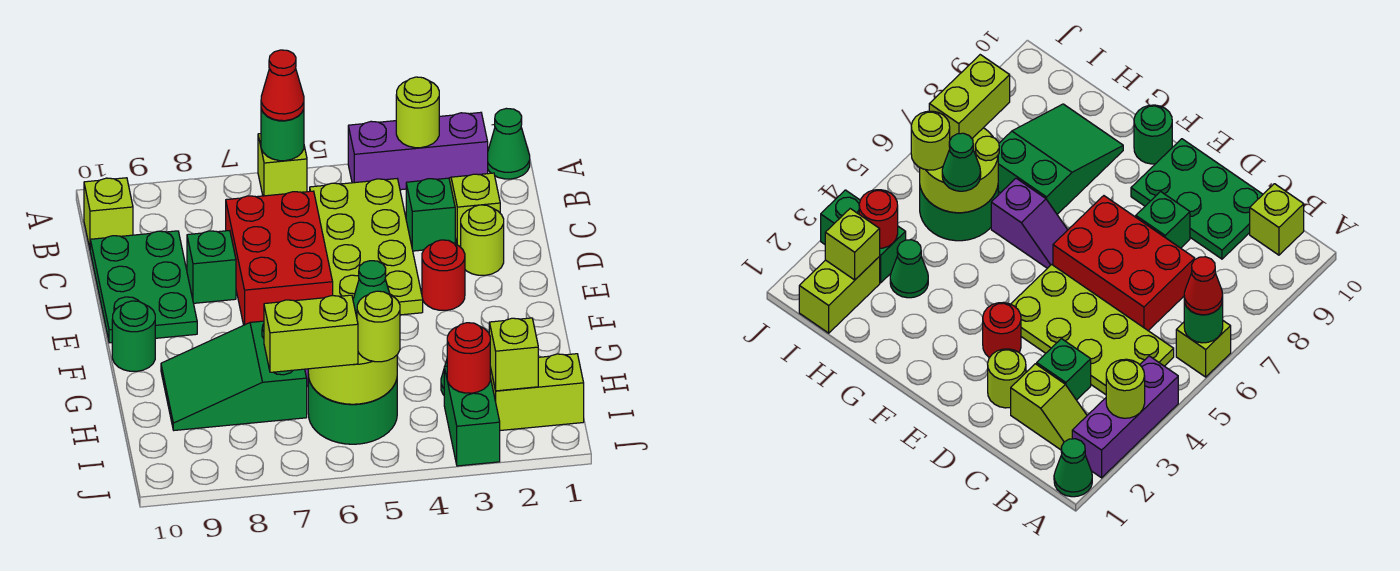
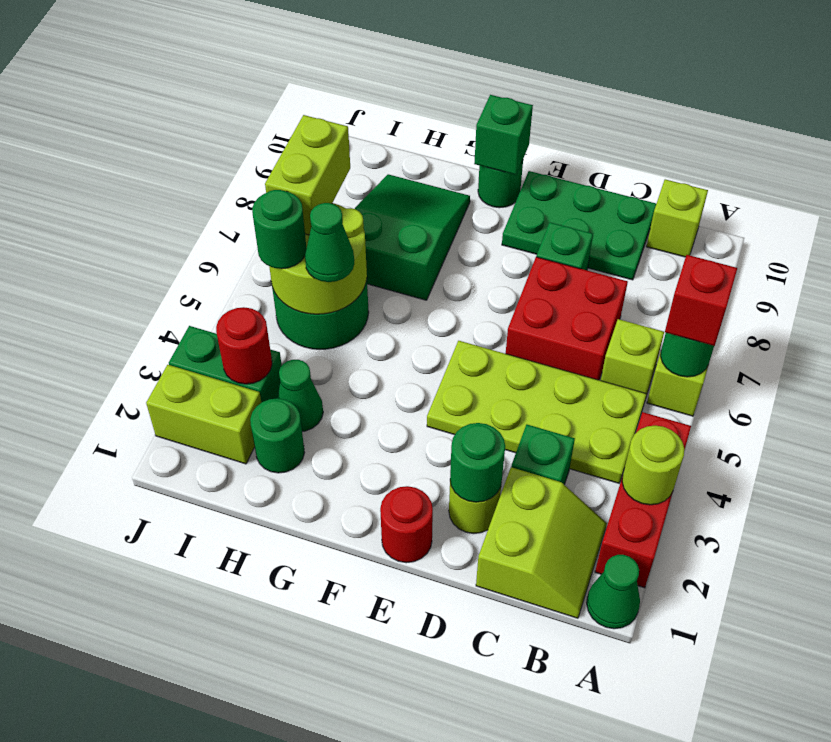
purple 1x3 brick [348,112,488,190] -> red 1x3 brick [595,412,691,588]
red 1x1 cone [261,50,304,121] -> red 1x1 brick [665,255,737,346]
lime 1x2 slope [449,173,500,247] -> lime 2x2 slope [476,467,607,618]
red 2x3 brick [226,191,333,325] -> red 2x2 brick [506,257,628,380]
none -> green 1x1 round brick [450,423,505,502]
red 1x1 round brick [422,240,465,310] -> red 1x1 round brick moved to [380,486,433,563]
purple 1x2 slope [991,178,1067,268] -> none
none -> green 1x1 brick [474,95,533,175]
none -> green 1x1 round brick [250,398,304,473]
lime 1x2 brick [490,354,584,431] -> lime 1x2 brick turned to [146,365,261,464]
lime 1x1 brick [489,318,538,391] -> lime 1x1 brick moved to [601,319,664,396]
lime 1x1 round brick [357,291,400,362] -> green 1x1 round brick [252,190,306,269]

